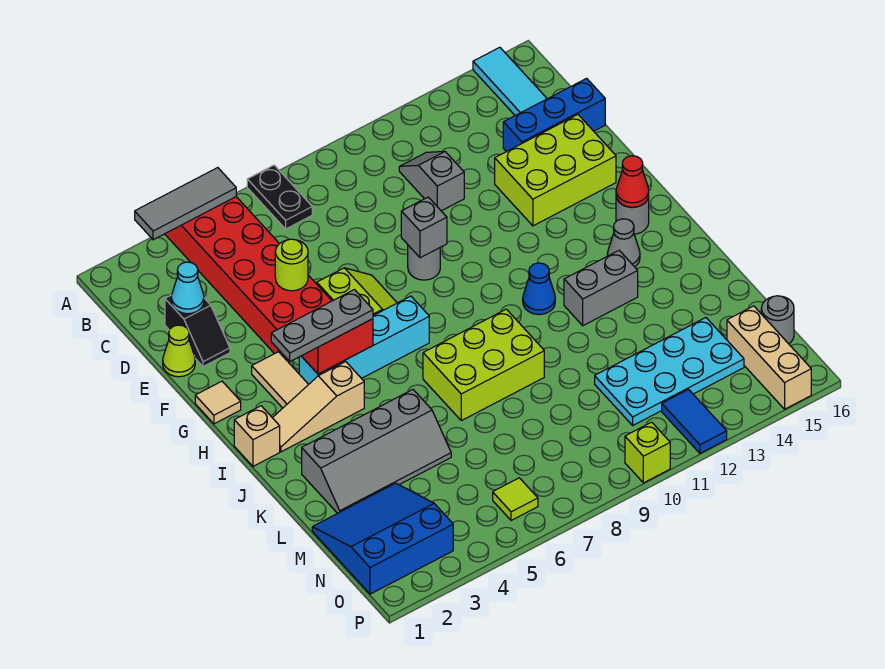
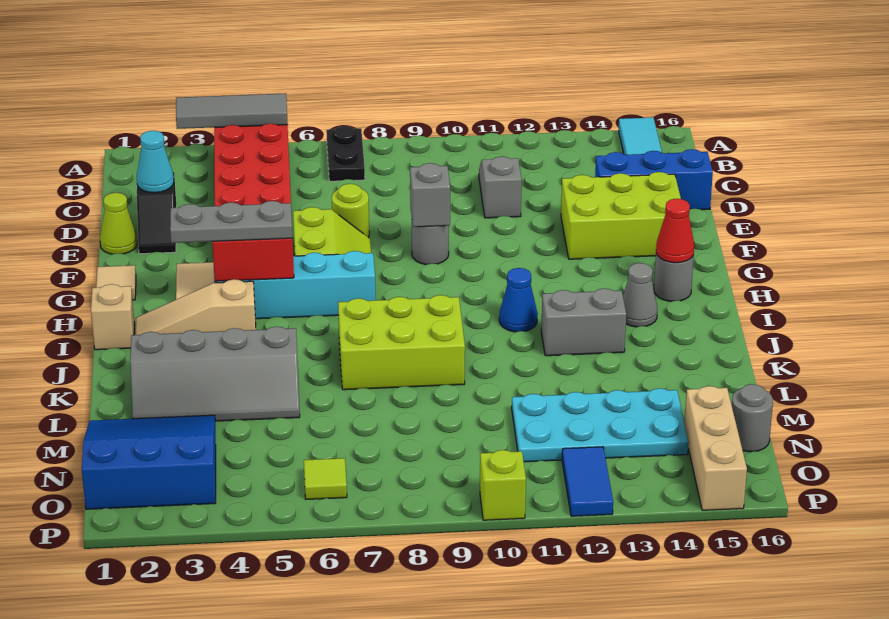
lime 1x1 round brick [275,239,308,291] -> lime 1x1 round brick moved to [332,184,369,237]

